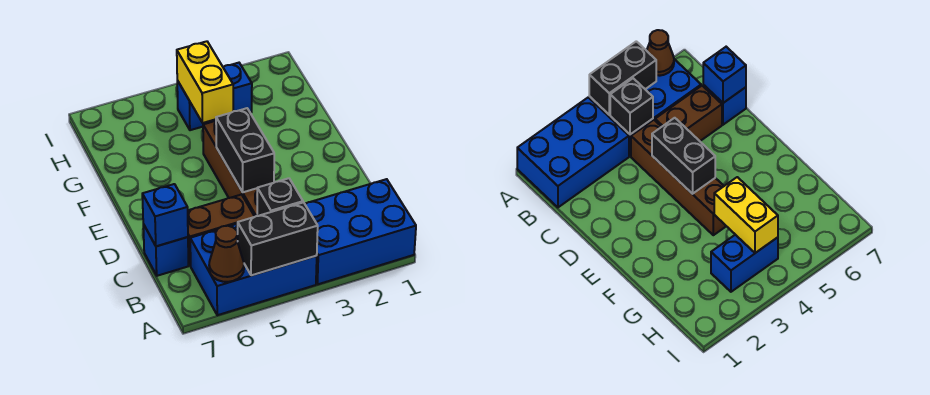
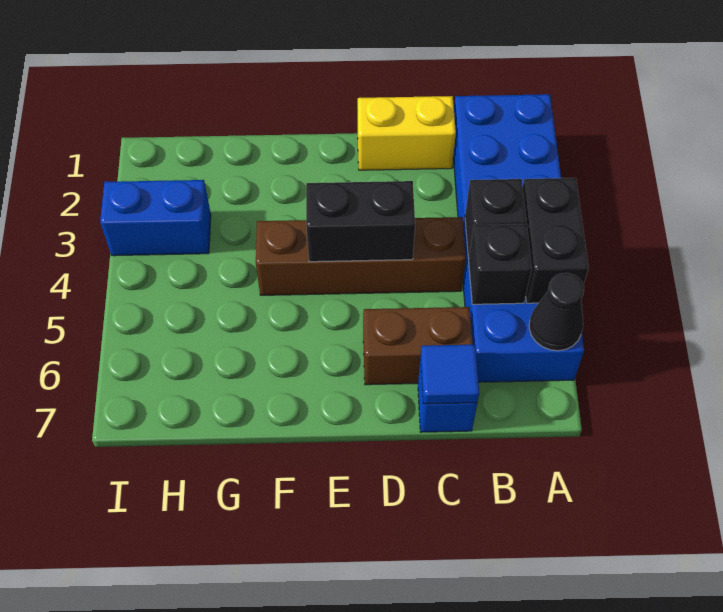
brown 1x1 cone [209,226,244,282] -> black 1x1 cone [529,273,584,351]
none -> black 1x1 brick [469,224,532,304]
brown 1x2 brick [188,195,255,266] -> brown 1x2 brick turned to [363,307,473,385]
blue 1x1 brick [142,184,188,246] -> blue 1x1 tile [421,345,479,404]
yellow 1x2 brick [177,41,233,123] -> yellow 1x2 brick moved to [358,96,456,170]
blue 1x2 brick [177,63,252,130] -> blue 1x2 brick turned to [100,180,211,256]

